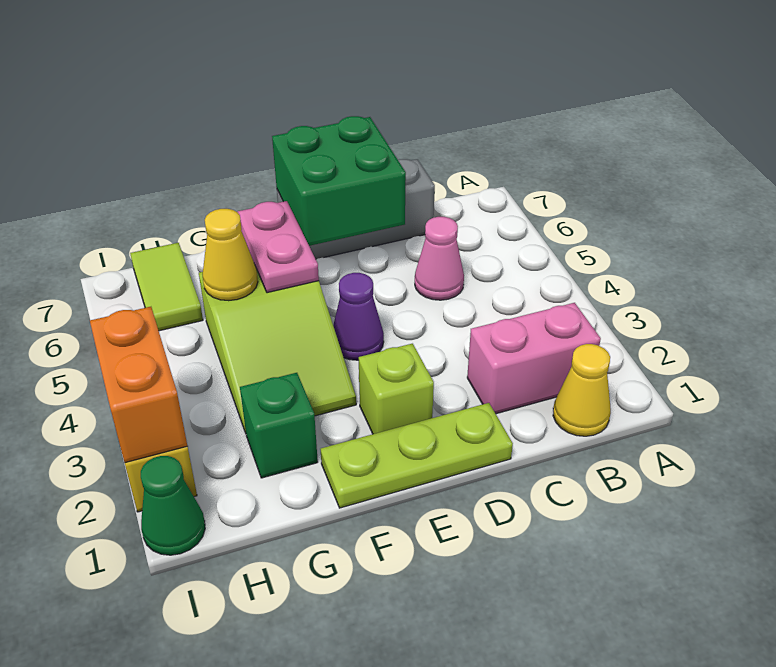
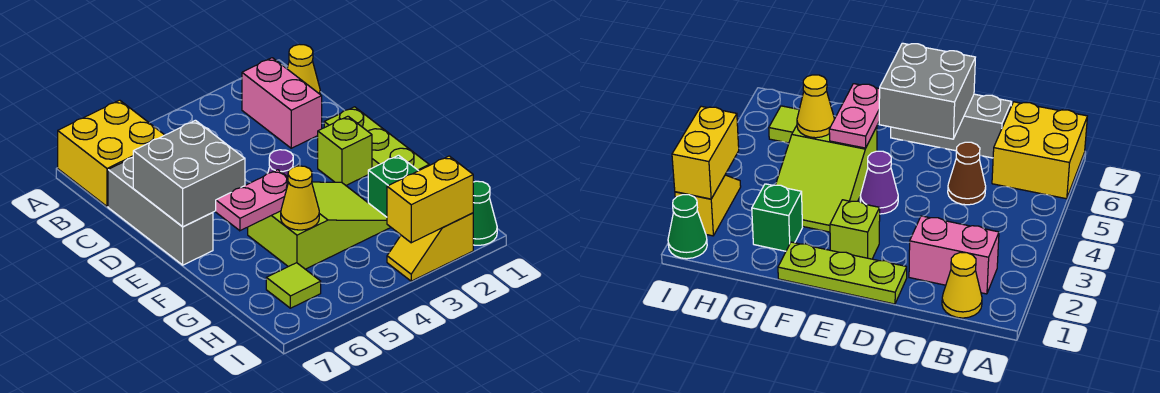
none -> yellow 2x2 brick [58,100,164,206]
pink 1x1 cone [415,217,464,300] -> brown 1x1 cone [948,142,986,205]
green 2x2 brick [272,116,406,246] -> grey 2x2 brick [133,120,245,227]
lime 1x2 tile [130,243,203,331] -> lime 1x1 tile [266,263,321,308]
orange 1x2 brick [90,307,187,463] -> yellow 1x2 brick [387,156,473,243]

